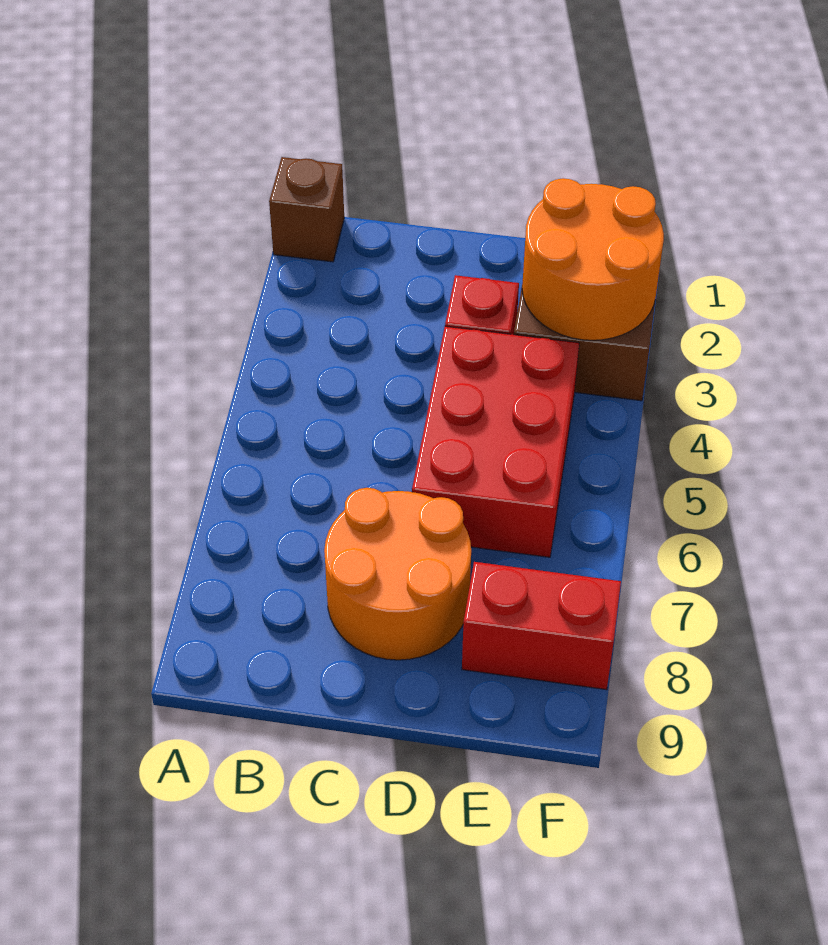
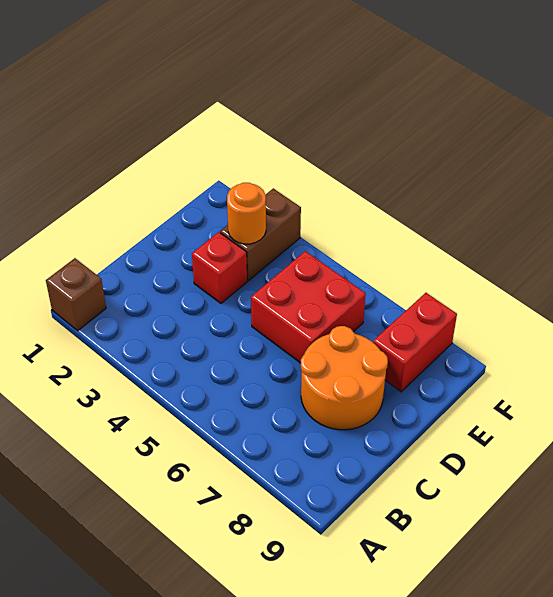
red 2x3 brick [412,326,579,557] -> red 2x2 brick [251,251,366,363]
orange 2x2 round brick [522,178,664,340] -> orange 1x1 round brick [227,183,266,244]

